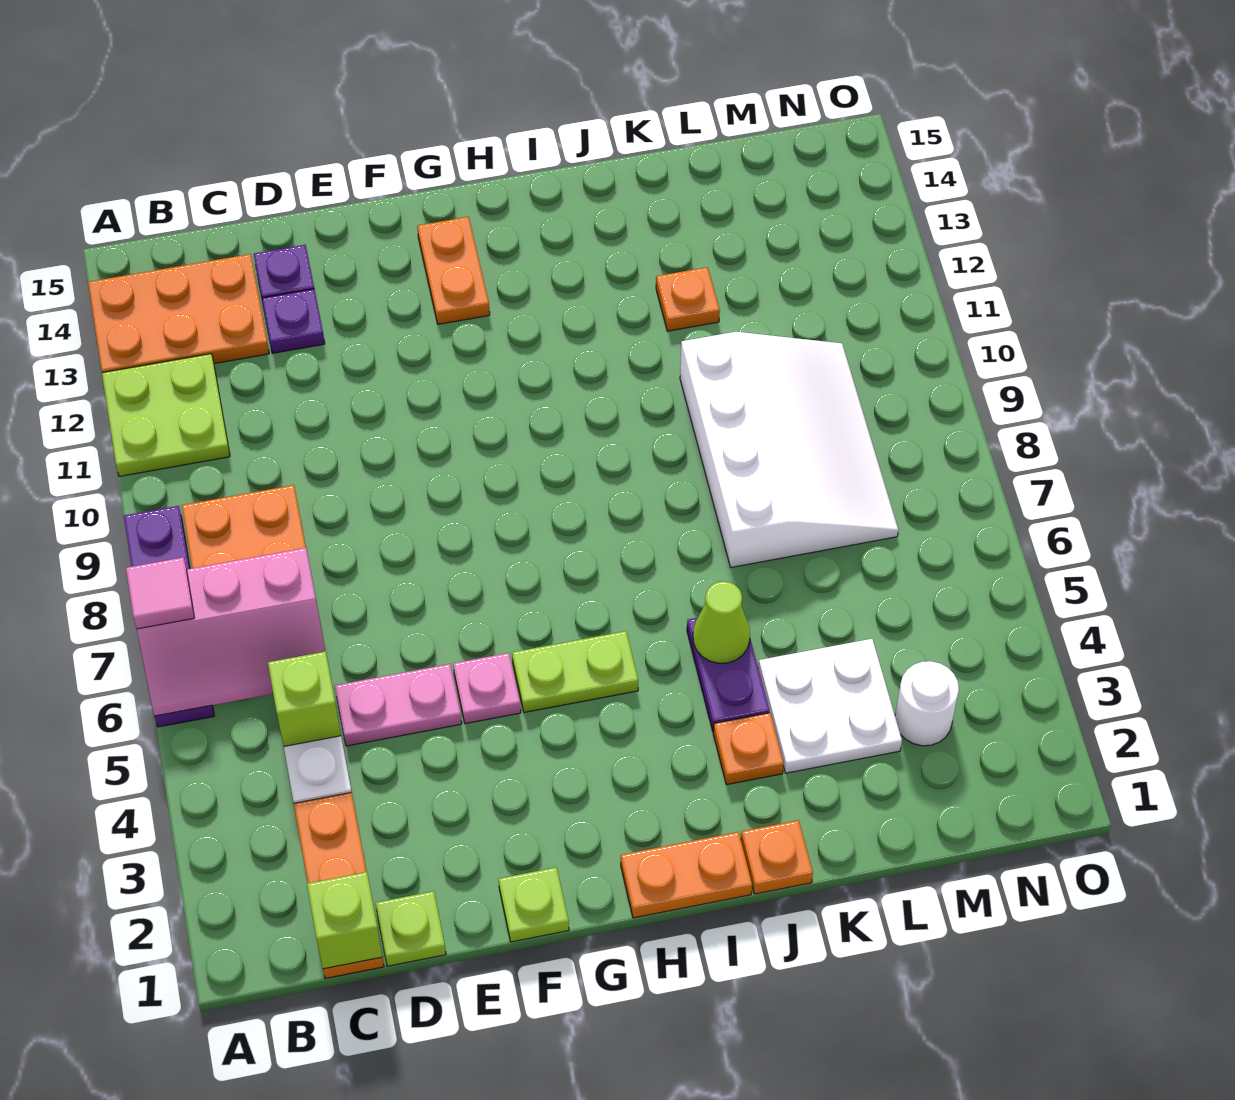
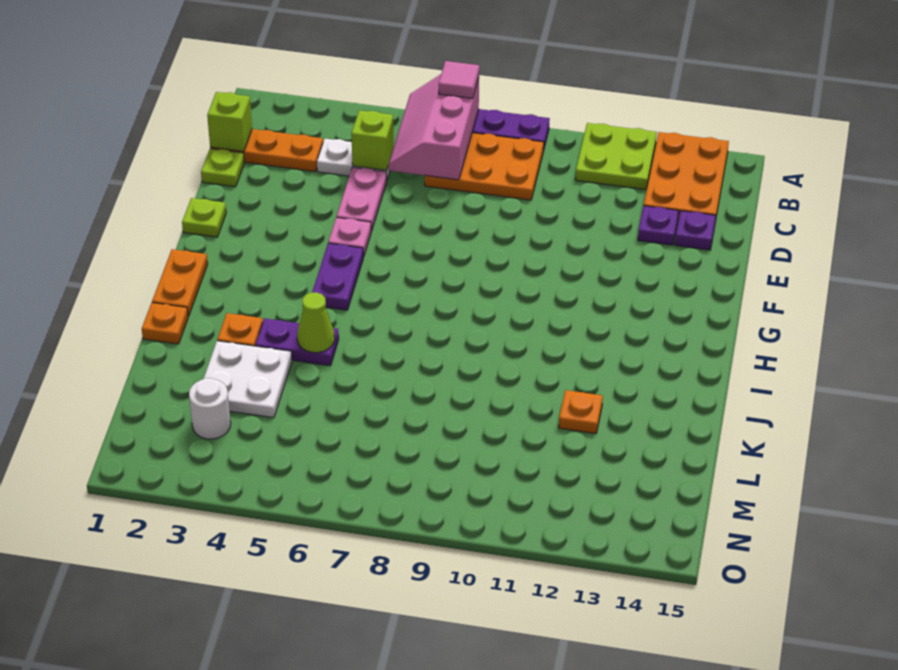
lime 1x2 plate [512,631,638,712] -> purple 1x2 plate [312,243,363,310]
orange 1x2 plate [417,217,490,324] -> none
white 3x4 slope [680,332,898,567] -> none

